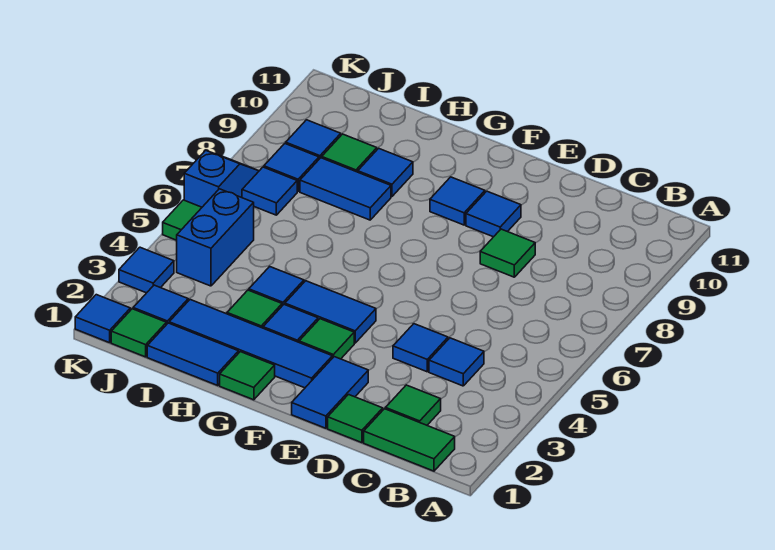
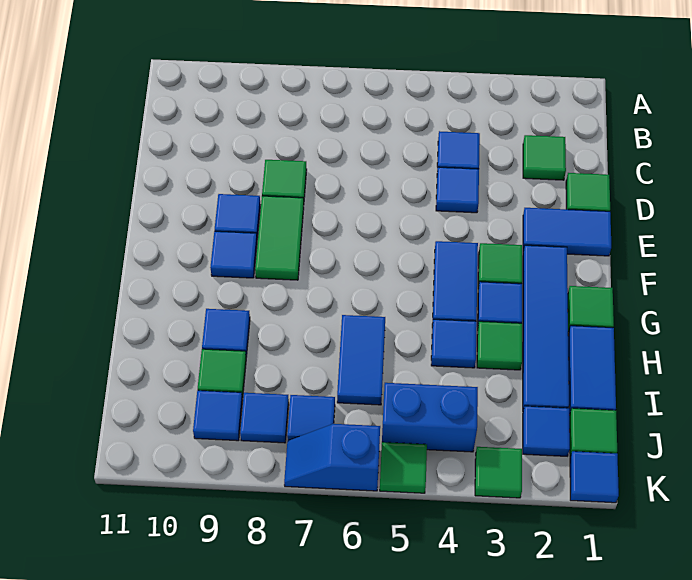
green 1x2 tile [364,409,455,471] -> green 1x2 tile moved to [255,196,304,280]
blue 1x2 tile [300,158,391,220] -> blue 1x2 tile moved to [337,315,385,405]
blue 1x1 tile [119,247,174,293] -> green 1x1 tile [475,447,522,498]

